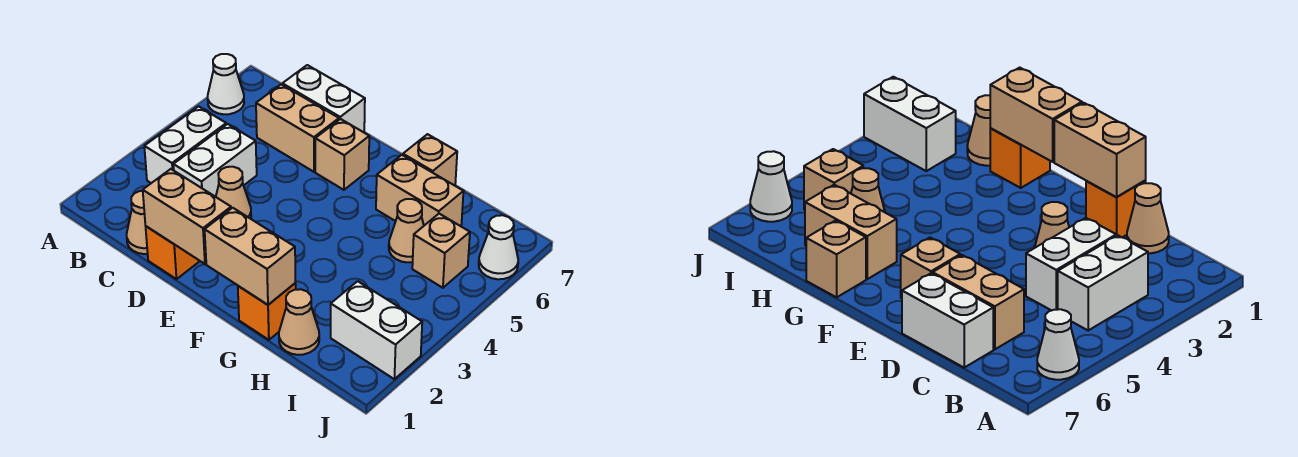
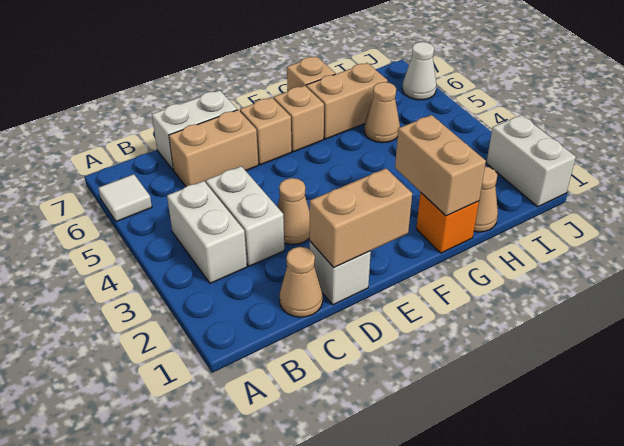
white 1x1 cone [208,54,244,114] -> white 1x1 tile [98,174,152,222]
orange 1x1 brick [146,226,200,279] -> white 1x1 brick [310,242,371,305]
tan 1x2 brick [205,208,296,305] -> tan 1x2 brick turned to [395,115,486,216]
white 1x2 brick [331,281,422,379] -> white 1x2 brick turned to [486,115,576,207]
tan 1x1 brick [412,214,470,288] -> tan 1x1 brick moved to [274,86,324,152]

